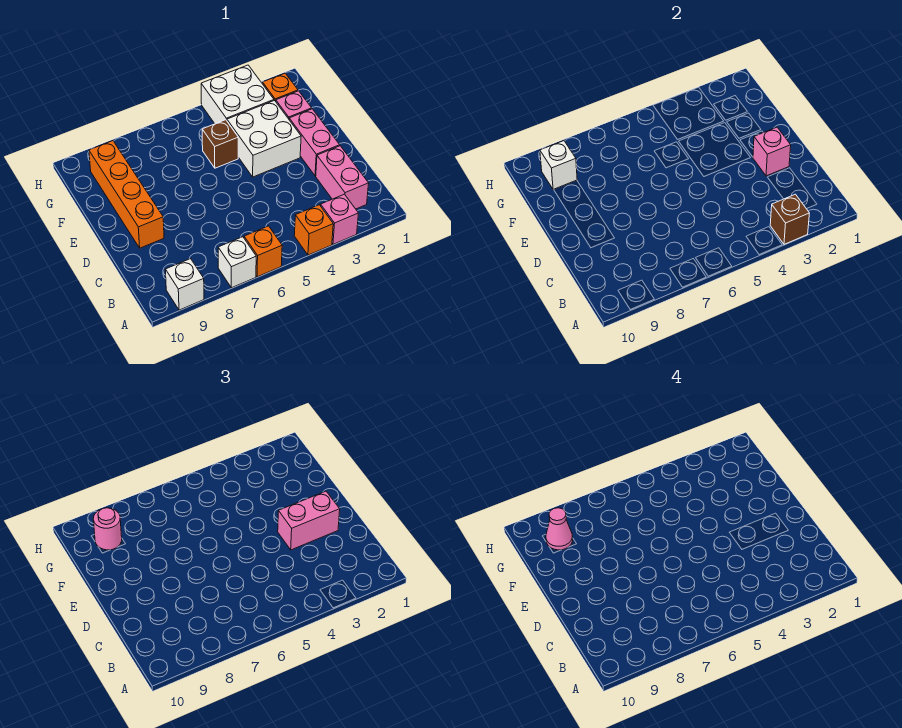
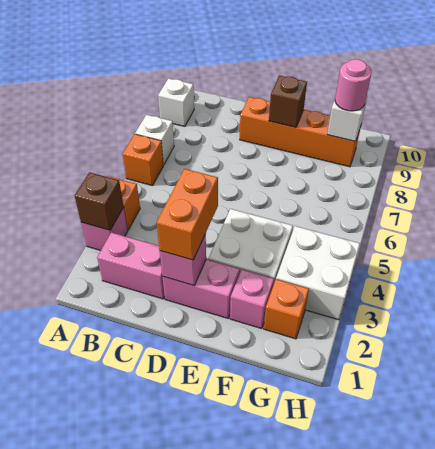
pink 1x2 brick [278,491,340,550] -> orange 1x2 brick [157,169,218,260]
brown 1x1 brick [202,120,238,168] -> brown 1x1 brick moved to [269,76,307,127]
pink 1x1 cone [546,508,573,550] -> none

